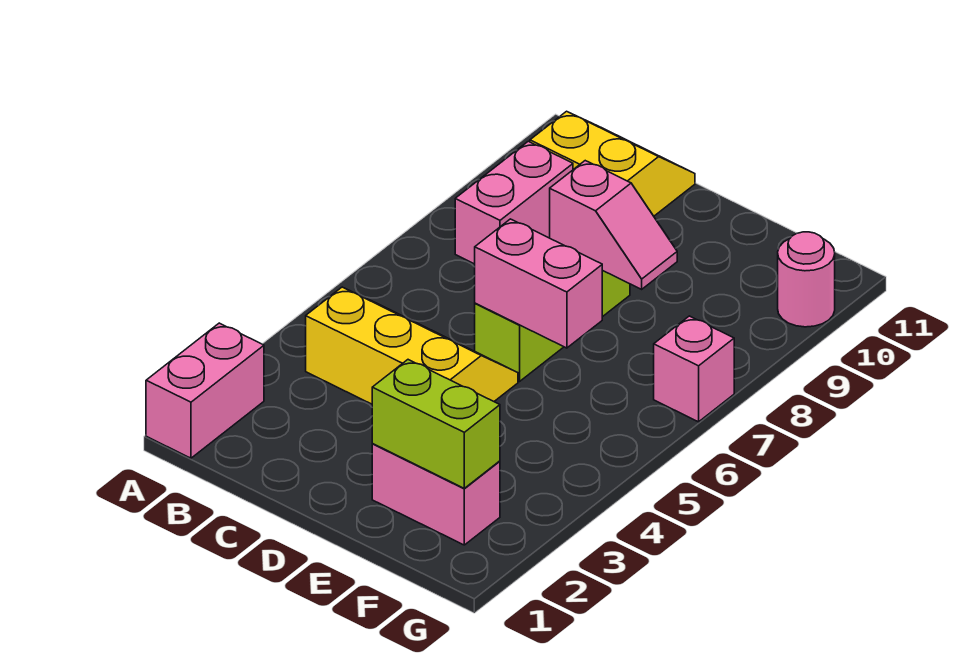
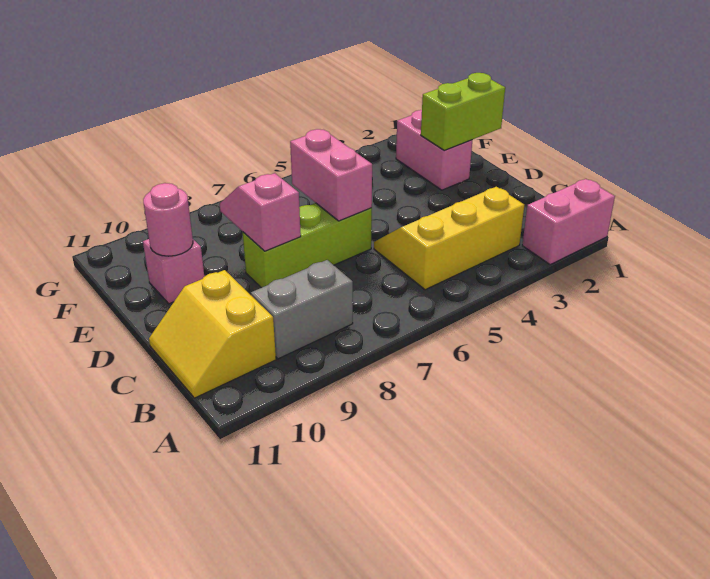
yellow 2x3 slope [306,287,518,404] -> yellow 2x3 slope turned to [374,187,524,290]
pink 1x2 brick [455,141,573,264] -> grey 1x2 brick [251,260,353,359]
lime 1x2 brick [372,360,500,489] -> lime 1x2 brick turned to [421,73,505,151]
pink 1x1 brick [654,316,734,422] -> pink 1x1 brick moved to [143,239,204,304]
pink 1x1 round brick [778,232,835,327] -> pink 1x1 round brick moved to [143,183,193,256]

